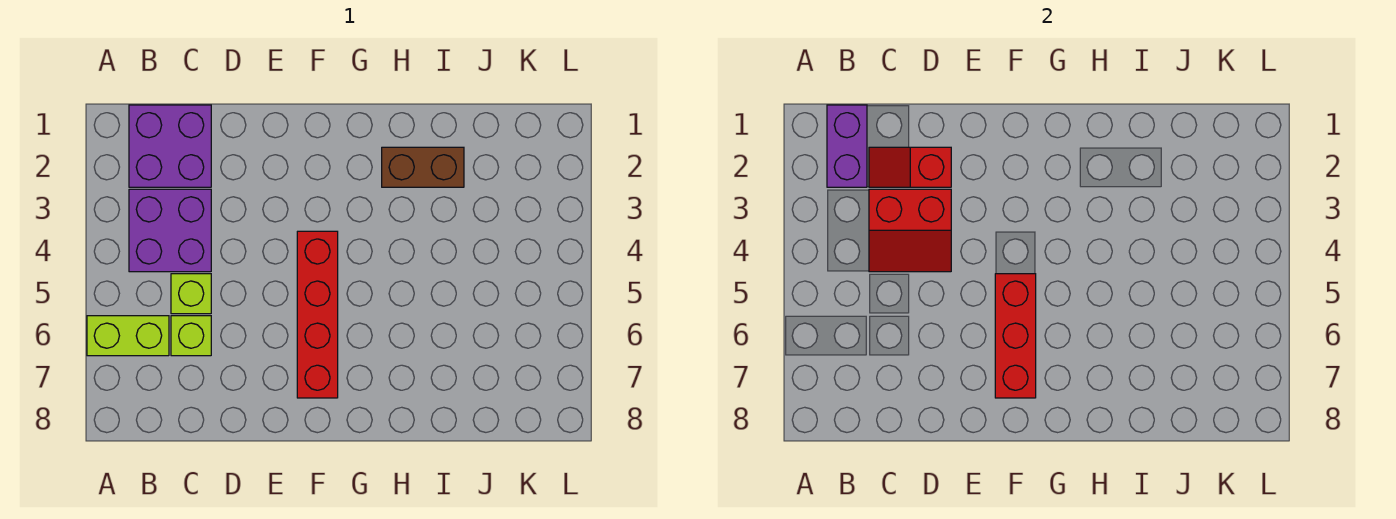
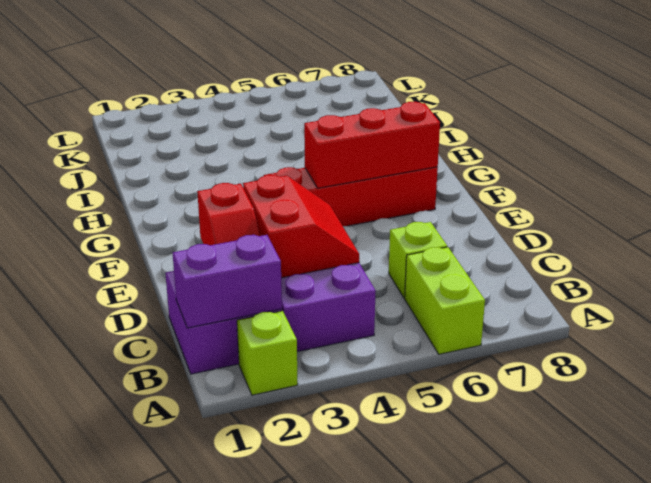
lime 1x1 brick [171,274,211,314] -> lime 1x1 brick moved to [237,311,298,395]
brown 1x2 brick [382,147,464,187] -> none

